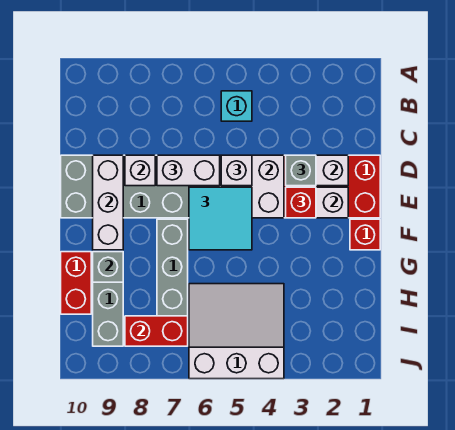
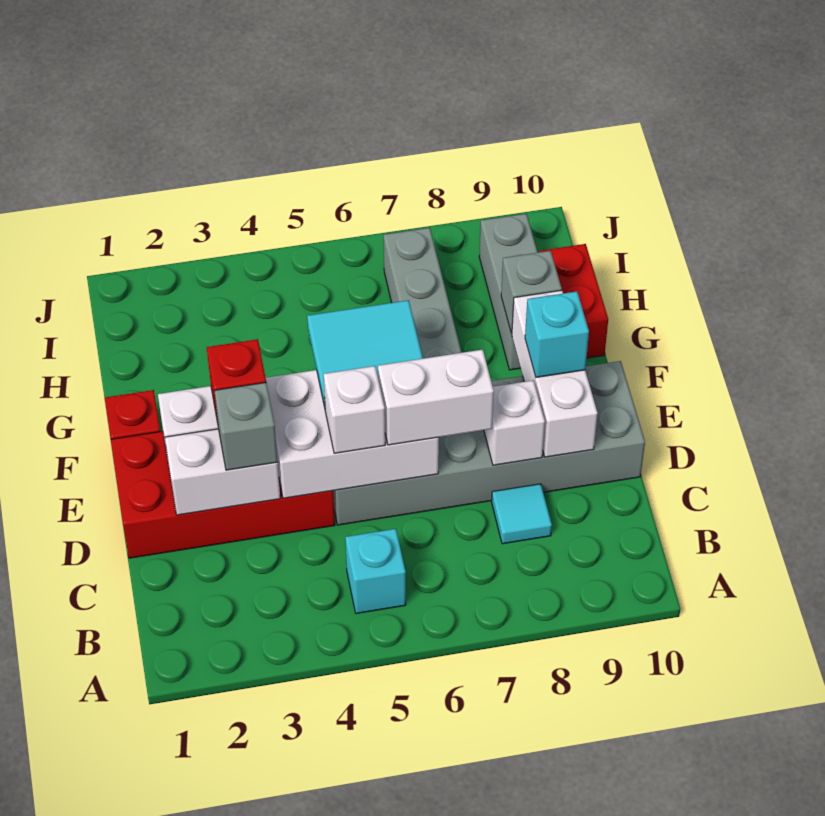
none -> cyan 1x1 tile [492,484,552,544]
none -> cyan 1x1 brick [525,292,589,377]
white 3x3 slope [189,284,284,379] -> none
red 1x2 brick [125,316,188,346] -> none

